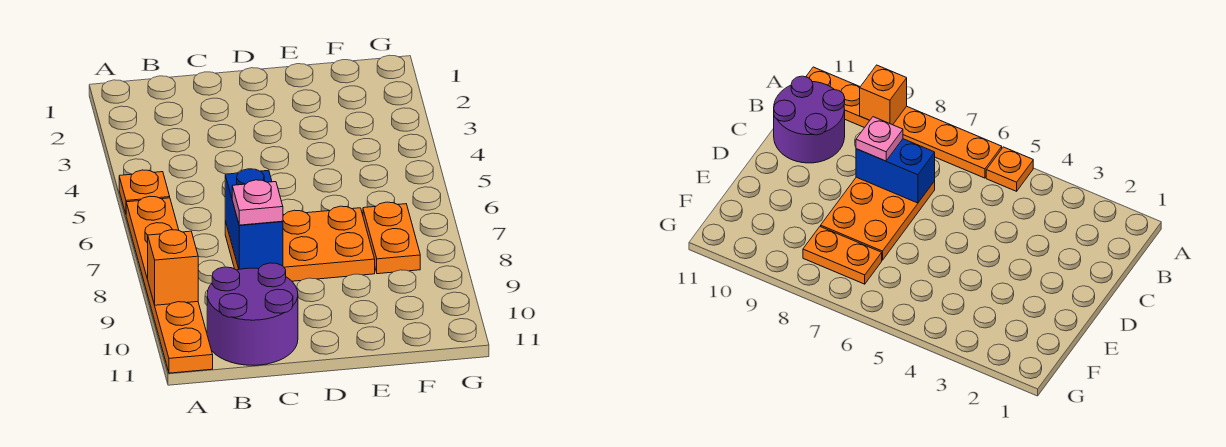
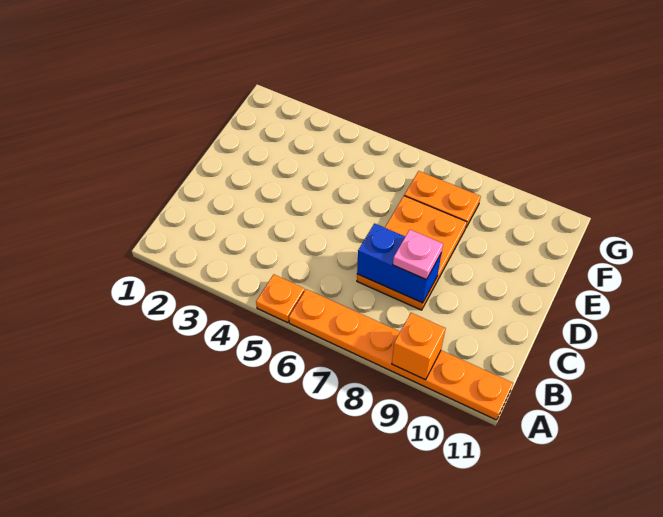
purple 2x2 round brick [207,263,298,365] -> none

